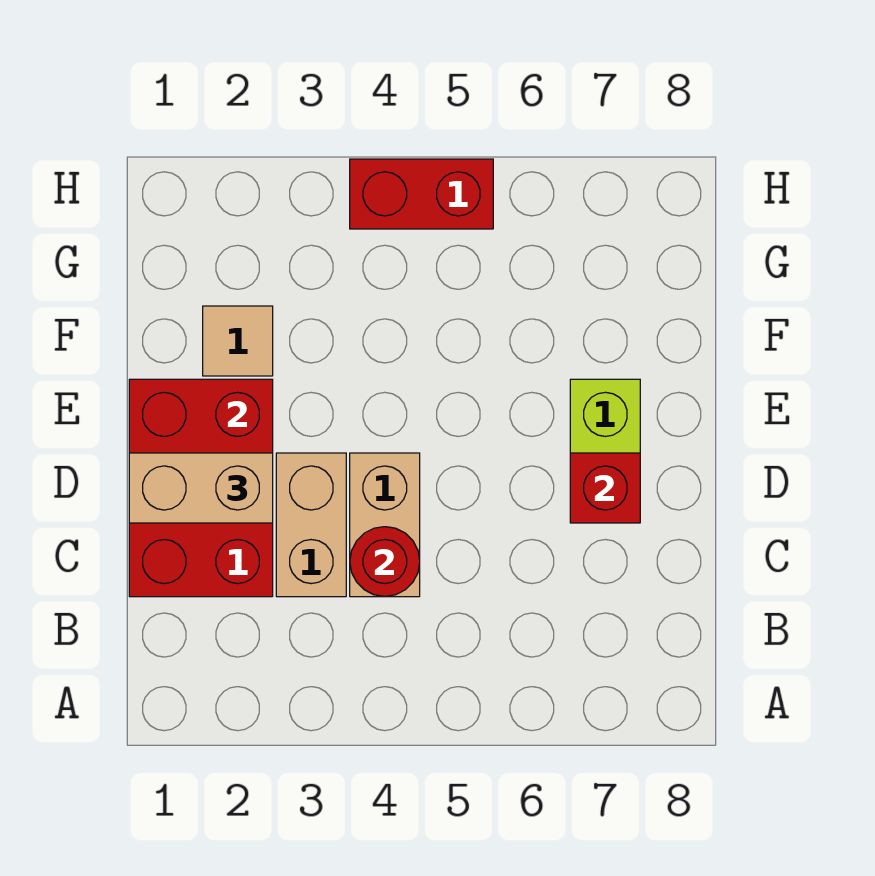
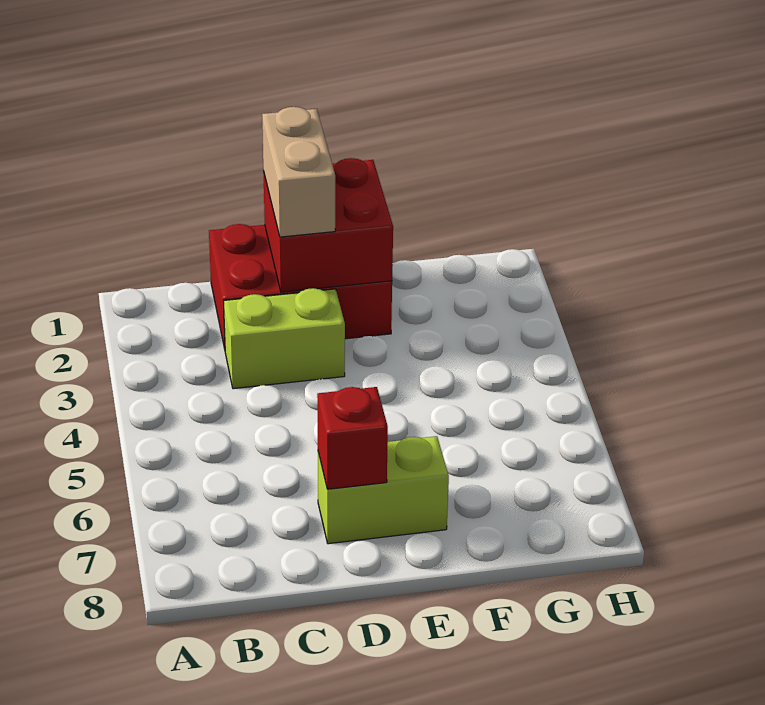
tan 1x2 brick [276,453,346,597] -> lime 1x2 brick [223,288,345,389]
tan 1x2 brick [350,453,420,597] -> none
red 1x1 round brick [350,527,420,597] -> none
tan 1x1 tile [203,306,273,376] -> none
red 1x2 brick [350,159,493,229] -> none

